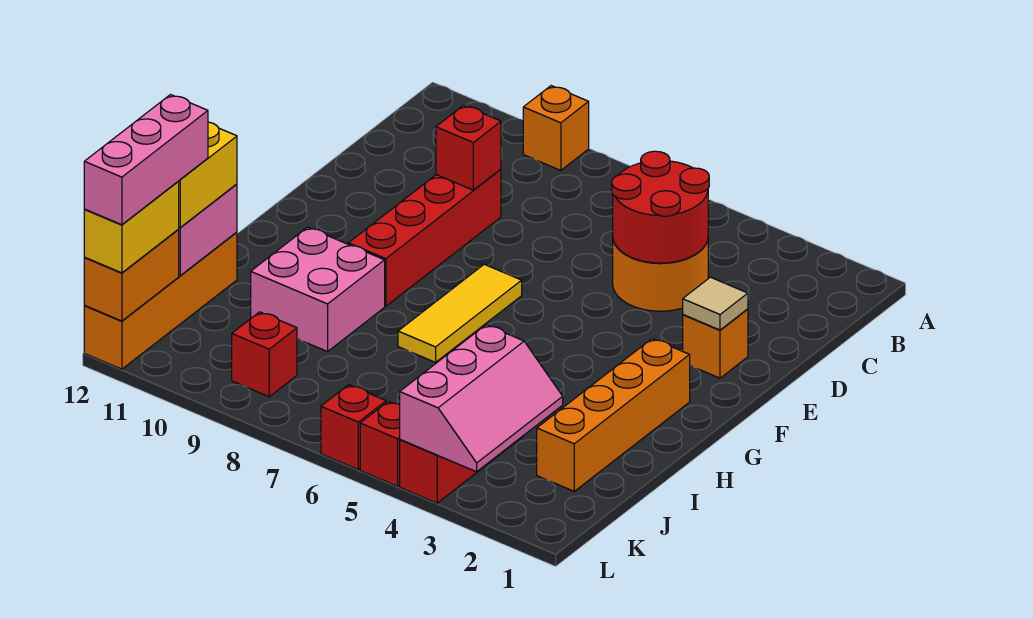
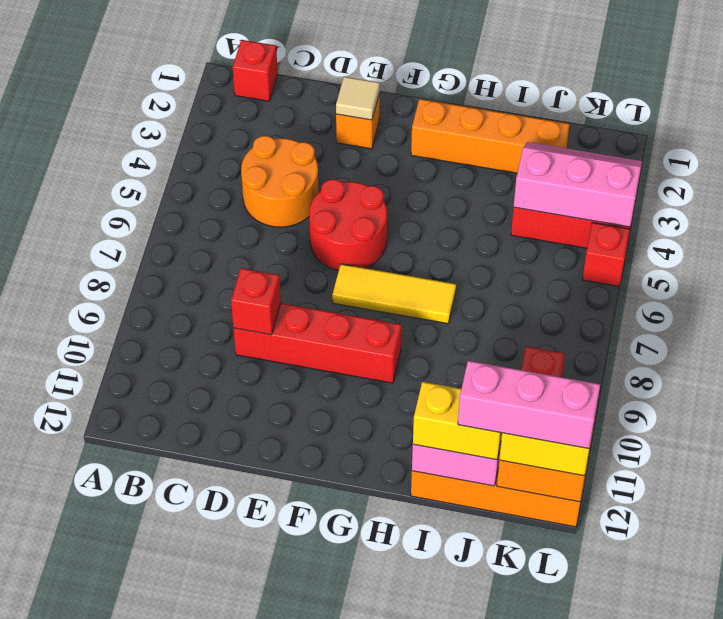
orange 1x1 brick [523,86,589,170] -> none
red 2x2 round brick [612,151,709,263] -> red 2x2 round brick moved to [309,179,387,271]
pink 2x2 brick [251,227,385,352] -> none
red 1x1 brick [321,385,386,470] -> red 1x1 brick moved to [233,40,278,101]

